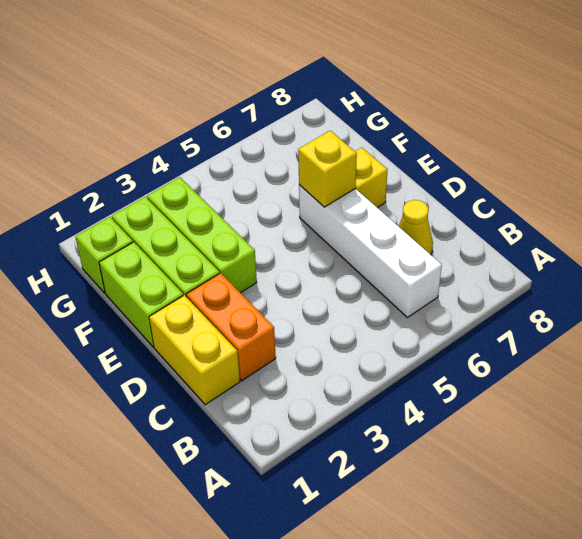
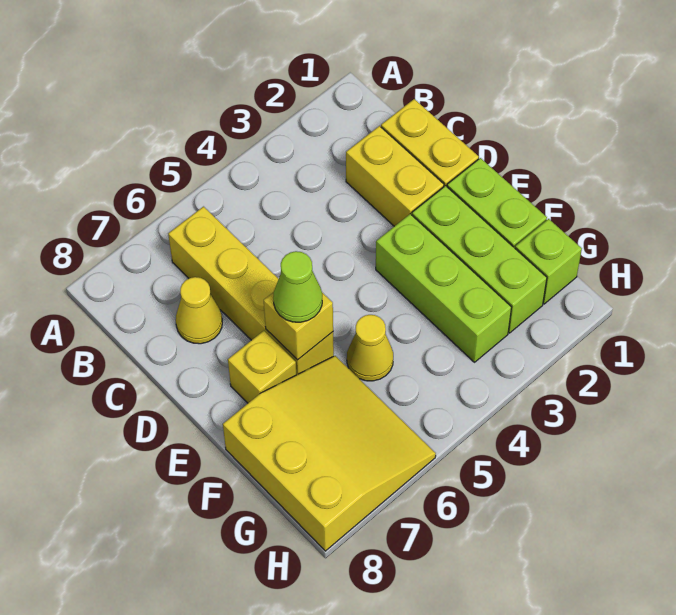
white 1x4 brick [299,185,442,317] -> yellow 1x4 brick [168,207,334,375]
orange 1x2 brick [186,273,276,381] -> yellow 1x2 brick [346,126,444,226]
none -> lime 1x1 cone [273,251,322,322]
none -> yellow 1x1 cone [347,315,393,381]
none -> yellow 3x3 slope [223,356,436,551]

